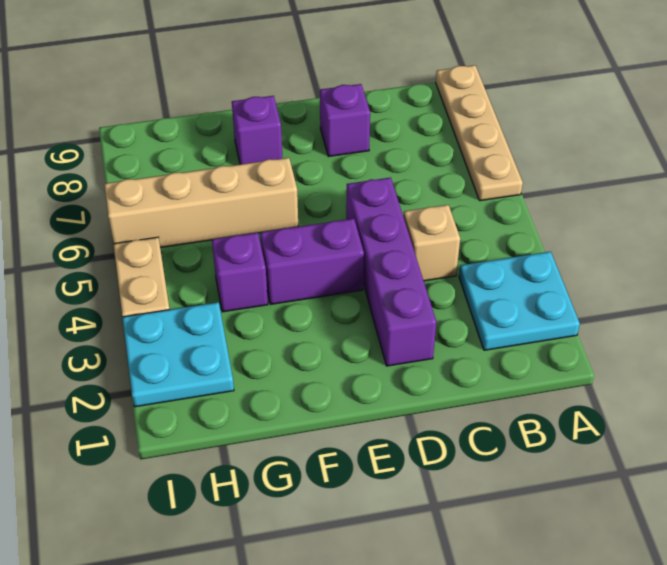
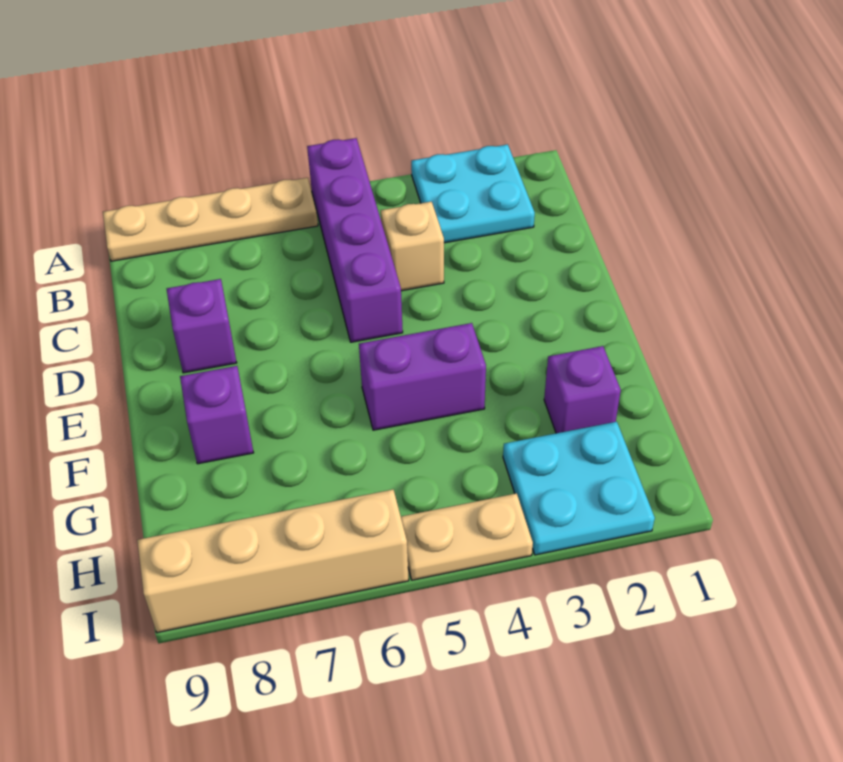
purple 1x4 brick [346,178,436,366] -> purple 1x4 brick turned to [307,138,403,342]
purple 1x2 brick [260,219,364,304] -> purple 1x2 brick turned to [359,323,486,430]
tan 1x4 brick [104,158,298,248] -> tan 1x4 brick turned to [137,490,409,633]
purple 1x1 brick [212,233,268,312] -> purple 1x1 brick moved to [544,346,621,433]

